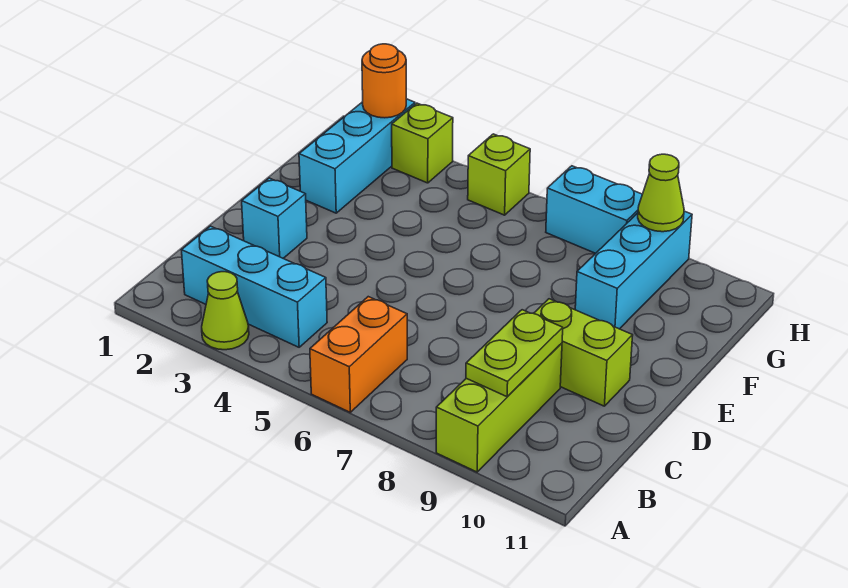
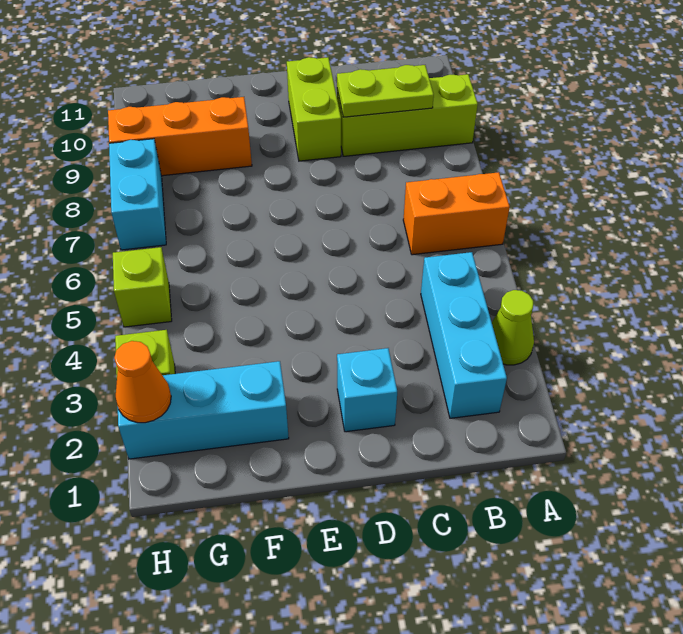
cyan 1x3 brick [575,211,692,329] -> orange 1x3 brick [108,97,252,176]
orange 1x1 round brick [362,44,406,118] -> orange 1x1 cone [114,341,171,423]
lime 1x1 cone [638,154,684,232] -> none

